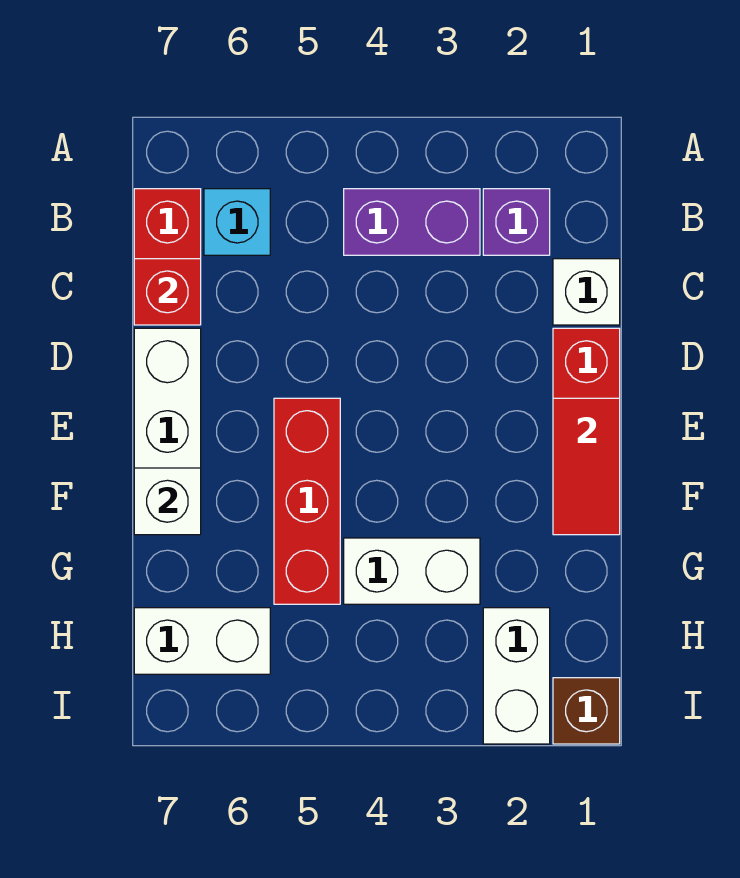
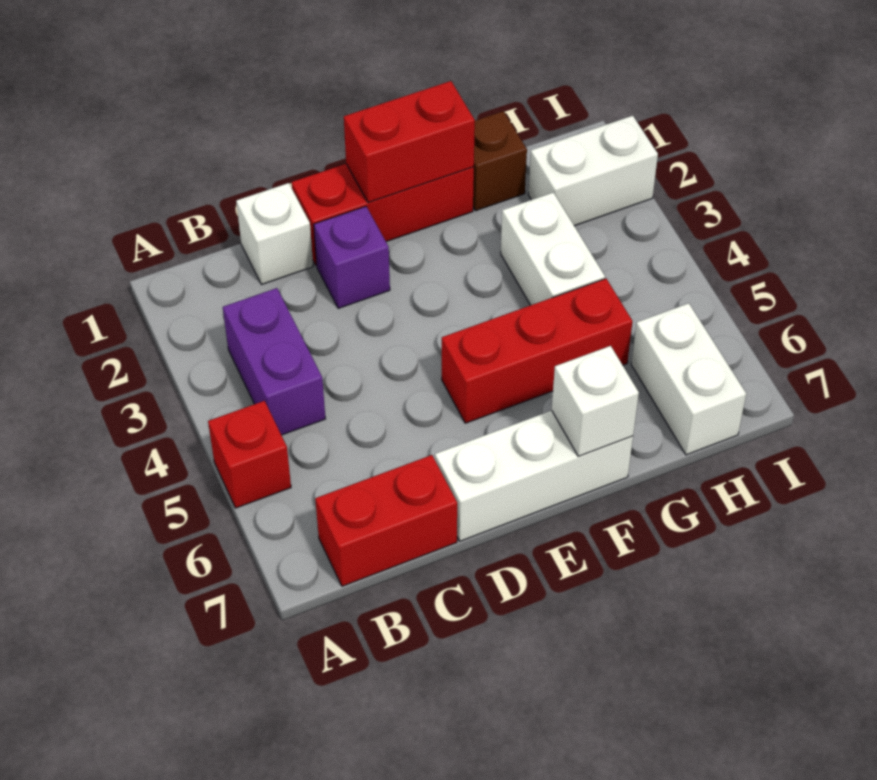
purple 1x1 brick [483,189,550,255] -> purple 1x1 brick moved to [314,206,390,309]
cyan 1x1 brick [204,189,270,255] -> none
red 1x1 brick [134,259,201,325] -> red 1x1 brick moved to [208,401,291,508]
red 1x2 tile [553,398,620,535] -> red 1x2 brick [344,81,475,203]
brown 1x1 brick [553,678,620,744] -> brown 1x1 brick moved to [473,111,527,211]

